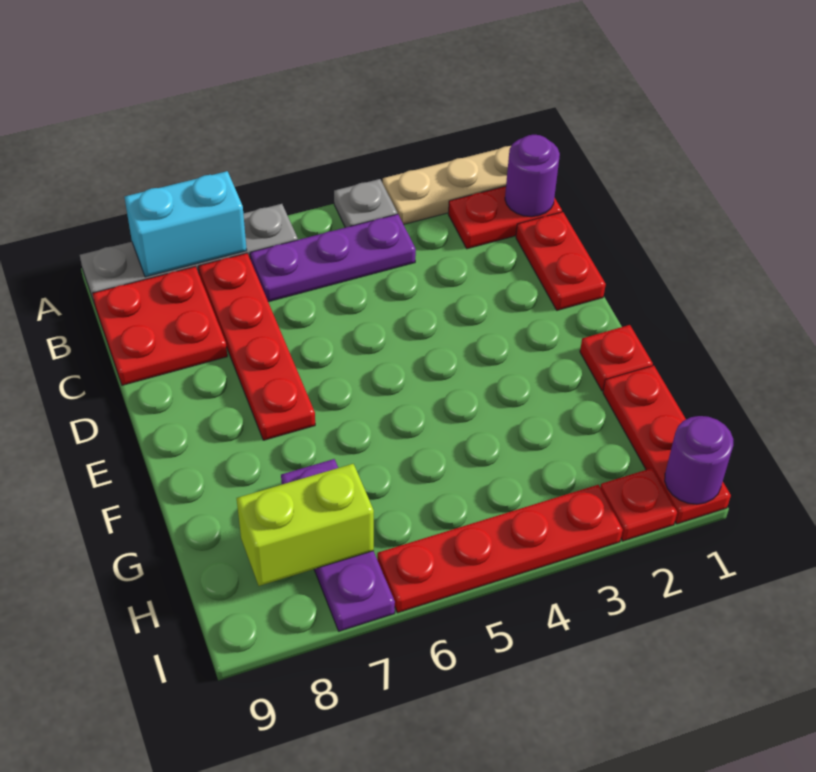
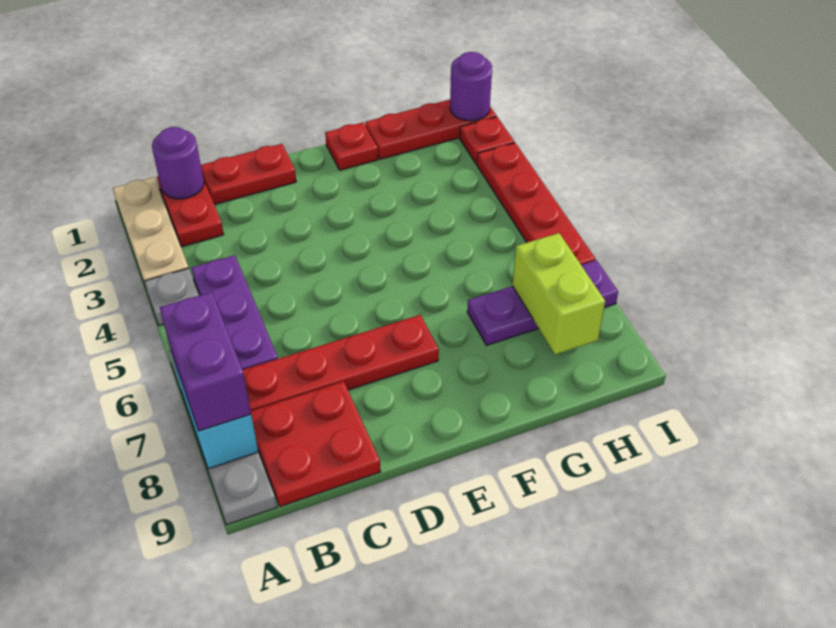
none -> purple 1x2 brick [160,292,251,431]

